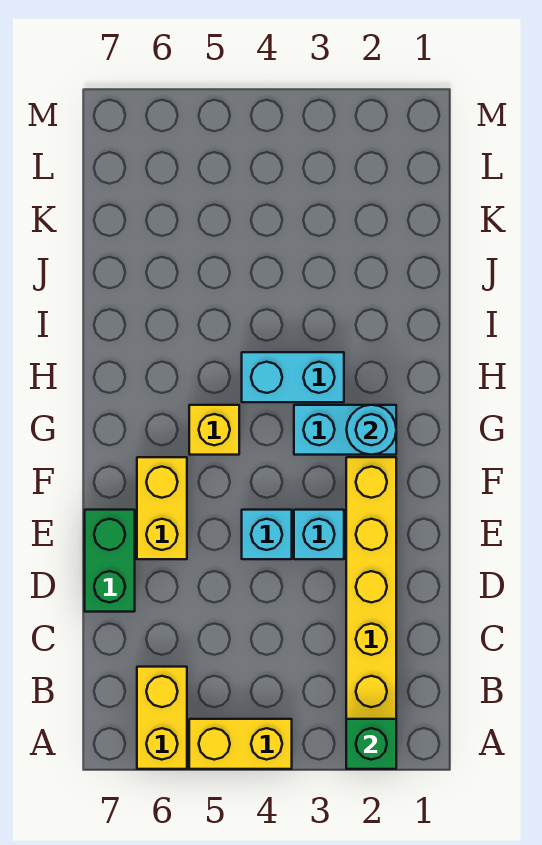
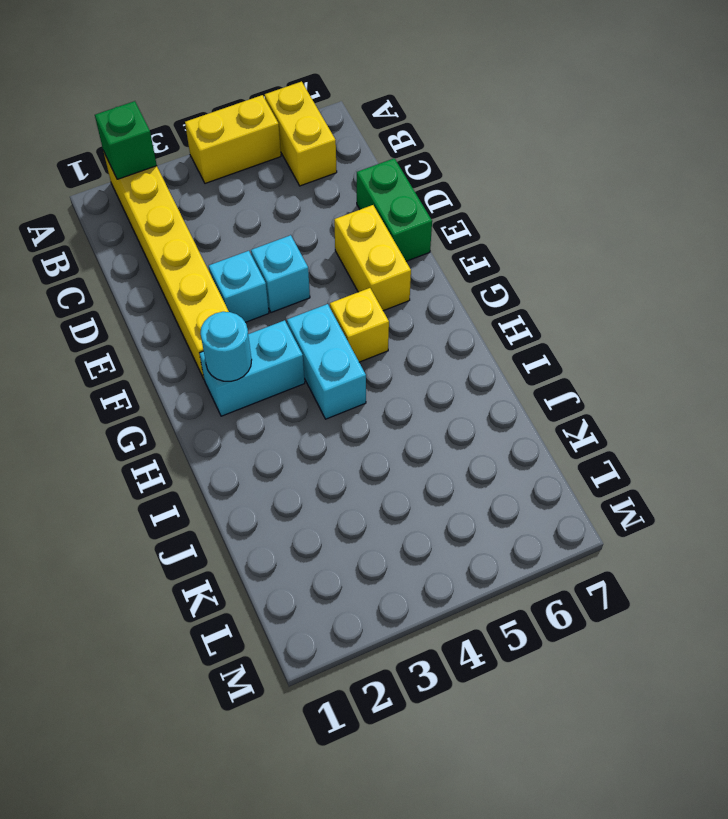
cyan 1x2 brick [242,352,344,402] -> cyan 1x2 brick turned to [287,304,366,419]

